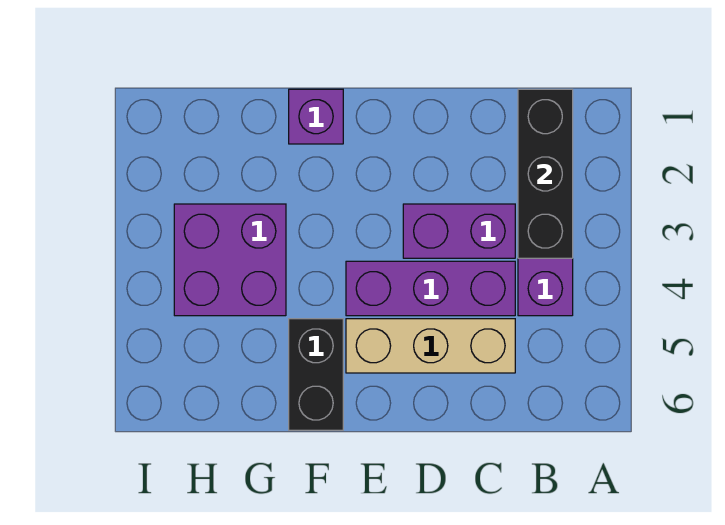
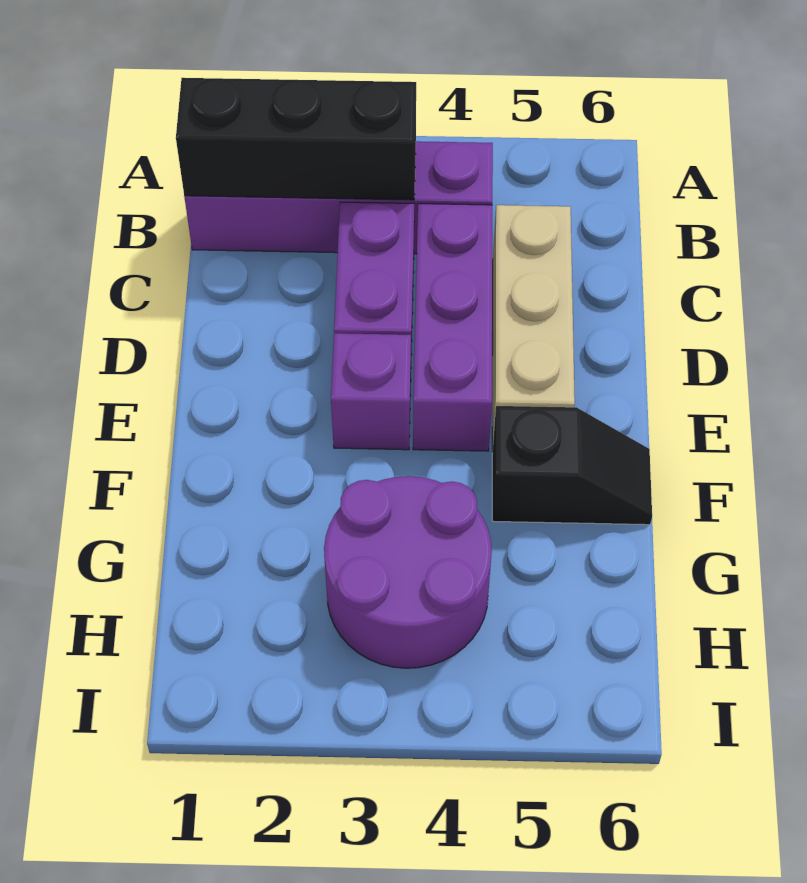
purple 1x1 brick [289,89,343,144] -> purple 1x1 brick moved to [331,333,411,450]
black 1x2 brick [289,319,343,430] -> black 1x2 slope [492,406,652,525]
purple 2x2 brick [174,204,286,316] -> purple 2x2 round brick [324,476,492,668]

